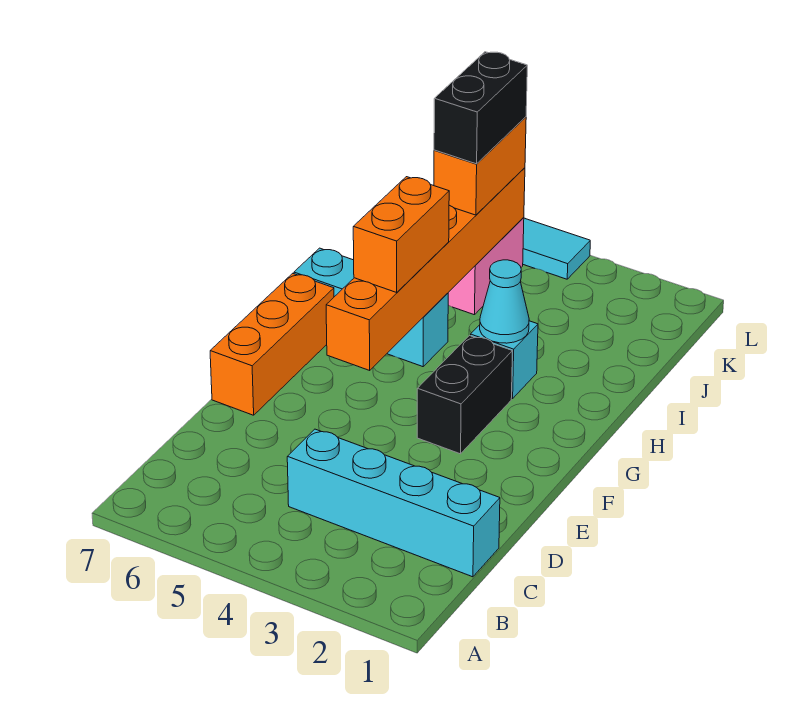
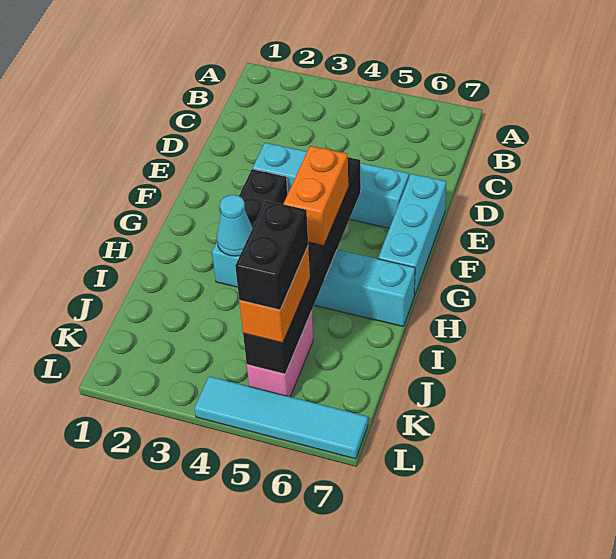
cyan 1x4 brick [287,429,500,577] -> cyan 1x4 brick moved to [253,143,409,228]
orange 1x3 brick [210,273,334,415] -> cyan 1x3 brick [378,174,447,296]
orange 1x6 brick [326,168,525,370] -> black 1x6 brick [243,157,361,374]

